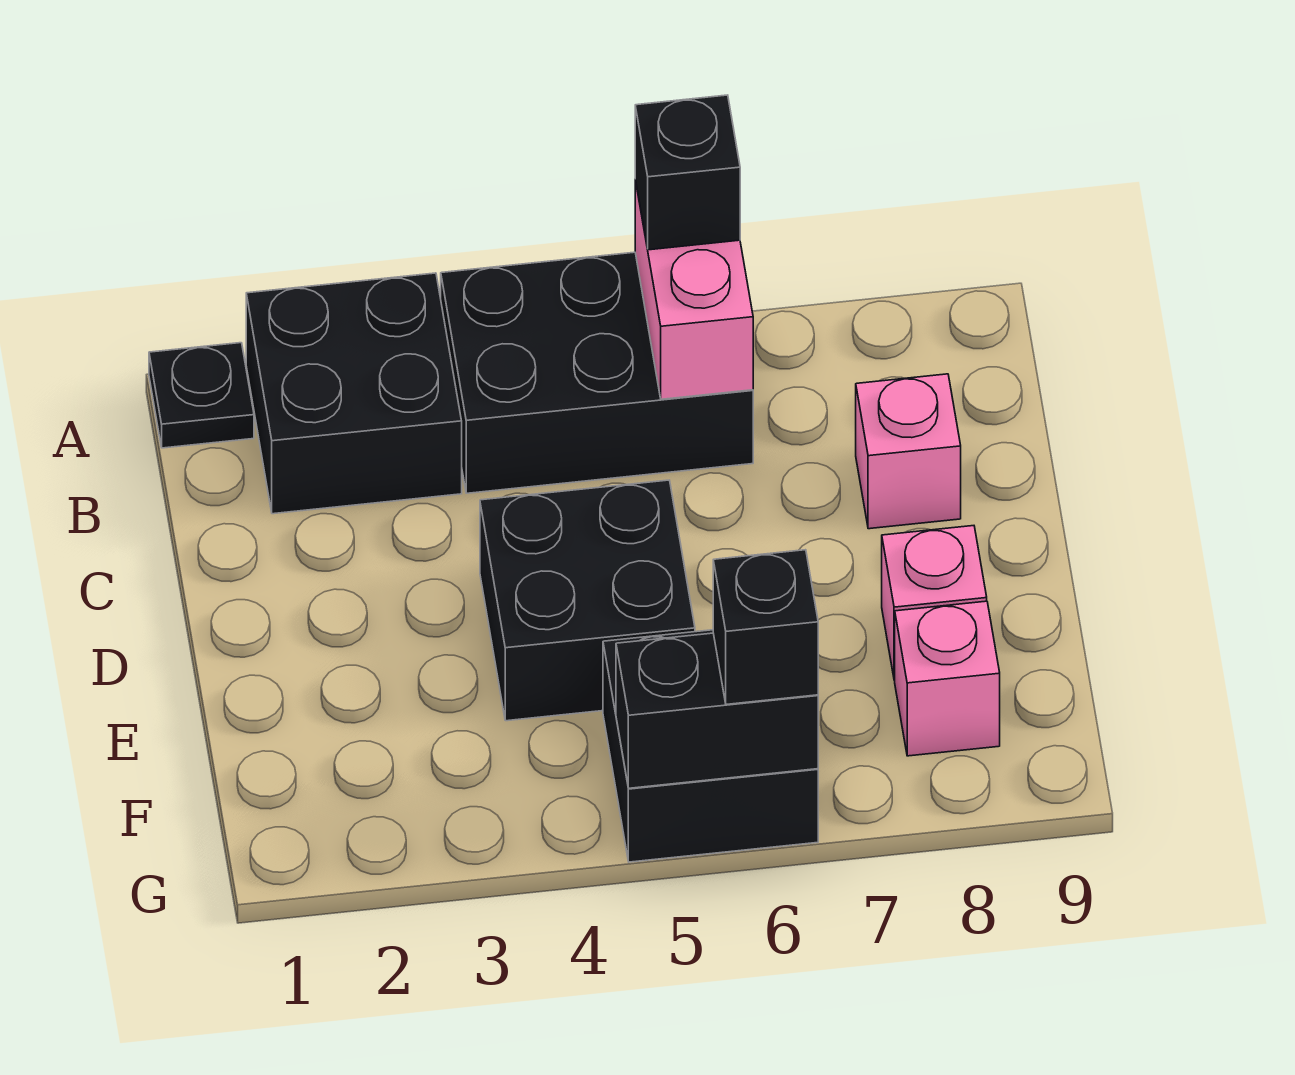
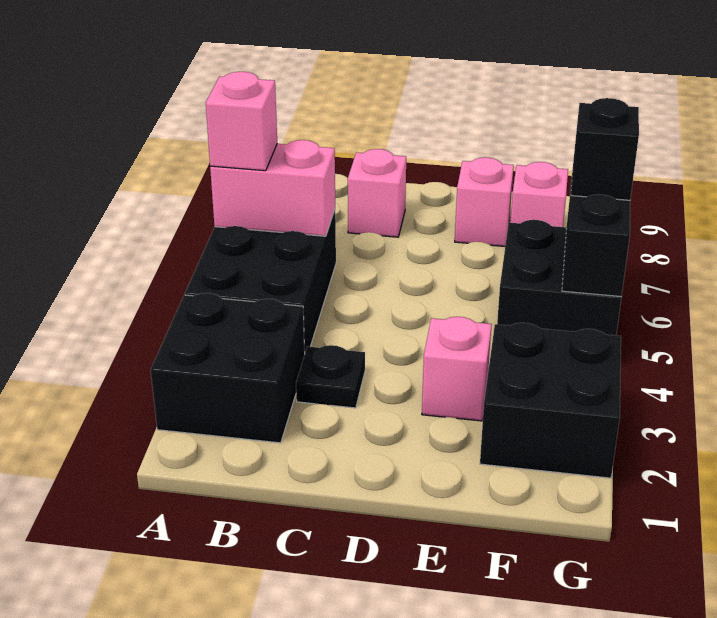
black 1x1 plate [149,343,254,448] -> black 1x1 plate moved to [296,345,365,408]
black 1x1 brick [635,95,740,250] -> pink 1x1 brick [206,72,277,171]
black 2x2 brick [480,480,695,721] -> black 2x2 brick moved to [480,323,621,478]
none -> pink 1x1 brick [422,317,492,421]

